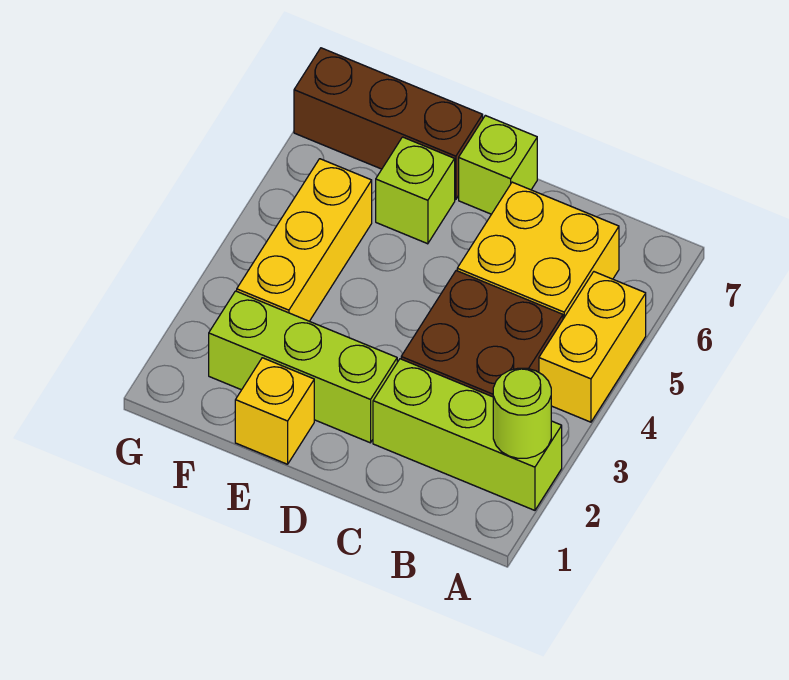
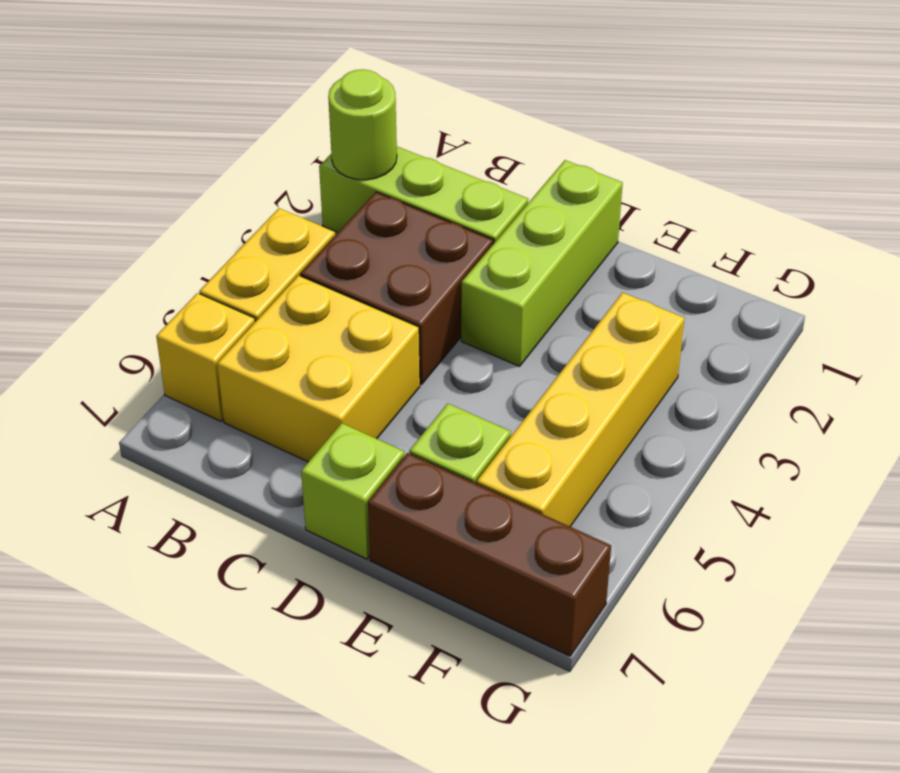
lime 1x3 brick [209,291,397,443] -> lime 1x3 brick turned to [461,160,623,366]
yellow 1x1 brick [235,358,314,464] -> yellow 1x1 brick moved to [156,293,255,421]
yellow 1x3 brick [237,159,372,321] -> yellow 1x4 brick [477,293,684,526]

